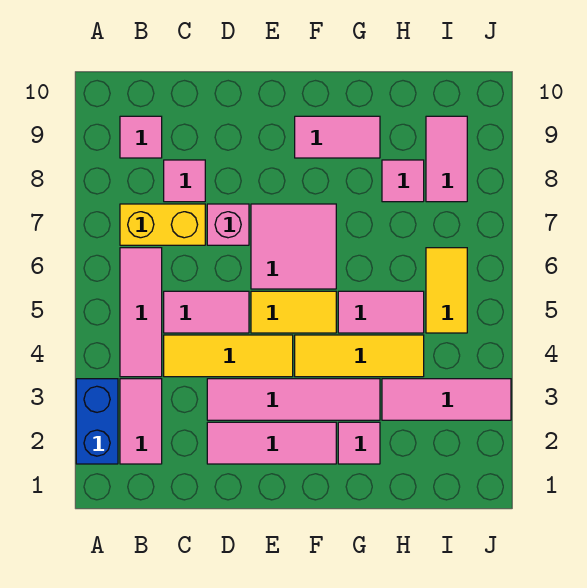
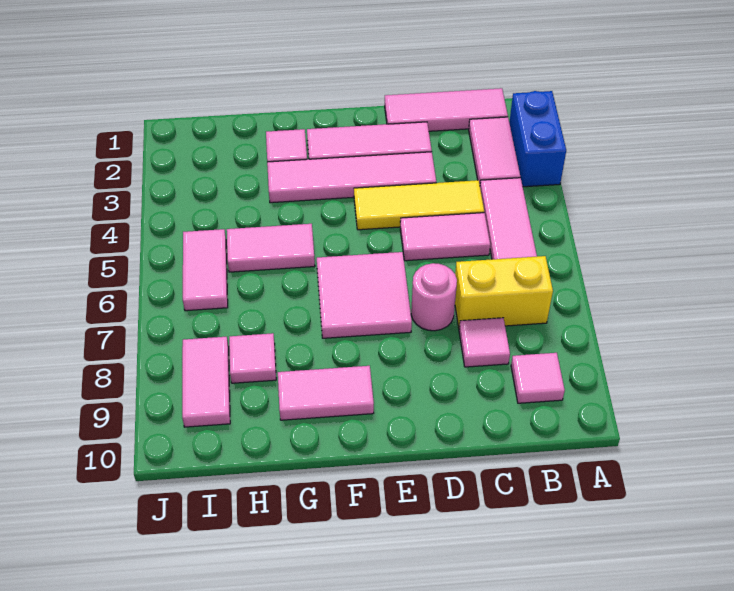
pink 1x1 brick [207,204,249,245] -> pink 1x1 round brick [411,263,457,331]
yellow 1x2 tile [251,291,336,333] -> none
yellow 1x3 tile [295,335,424,377] -> none
pink 1x3 tile [382,379,511,420] -> pink 1x3 tile moved to [385,88,508,131]
yellow 1x2 tile [426,248,467,333] -> pink 1x2 tile [183,229,228,311]

